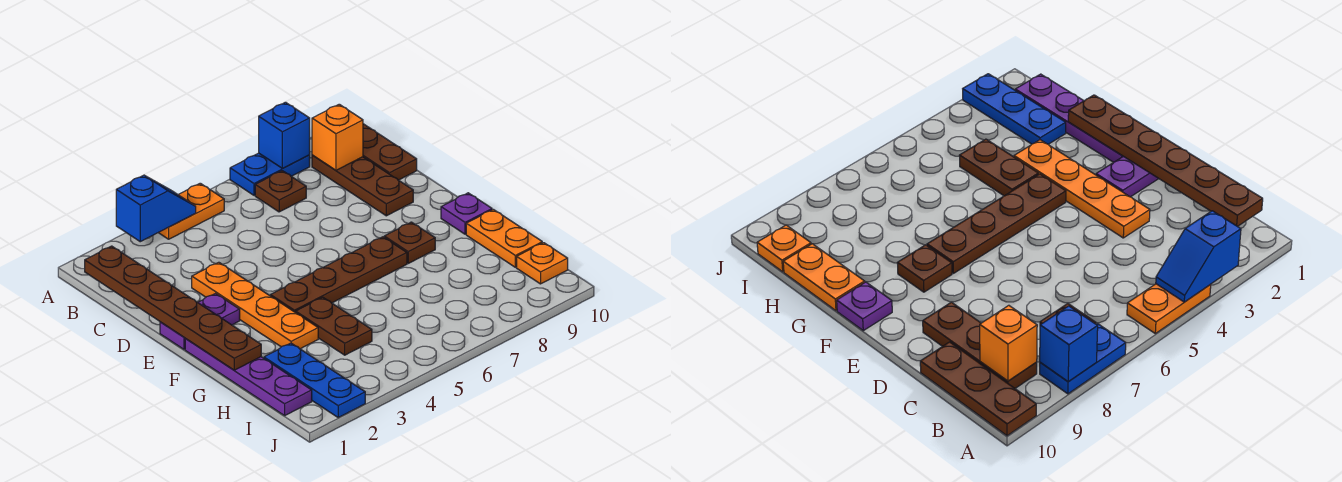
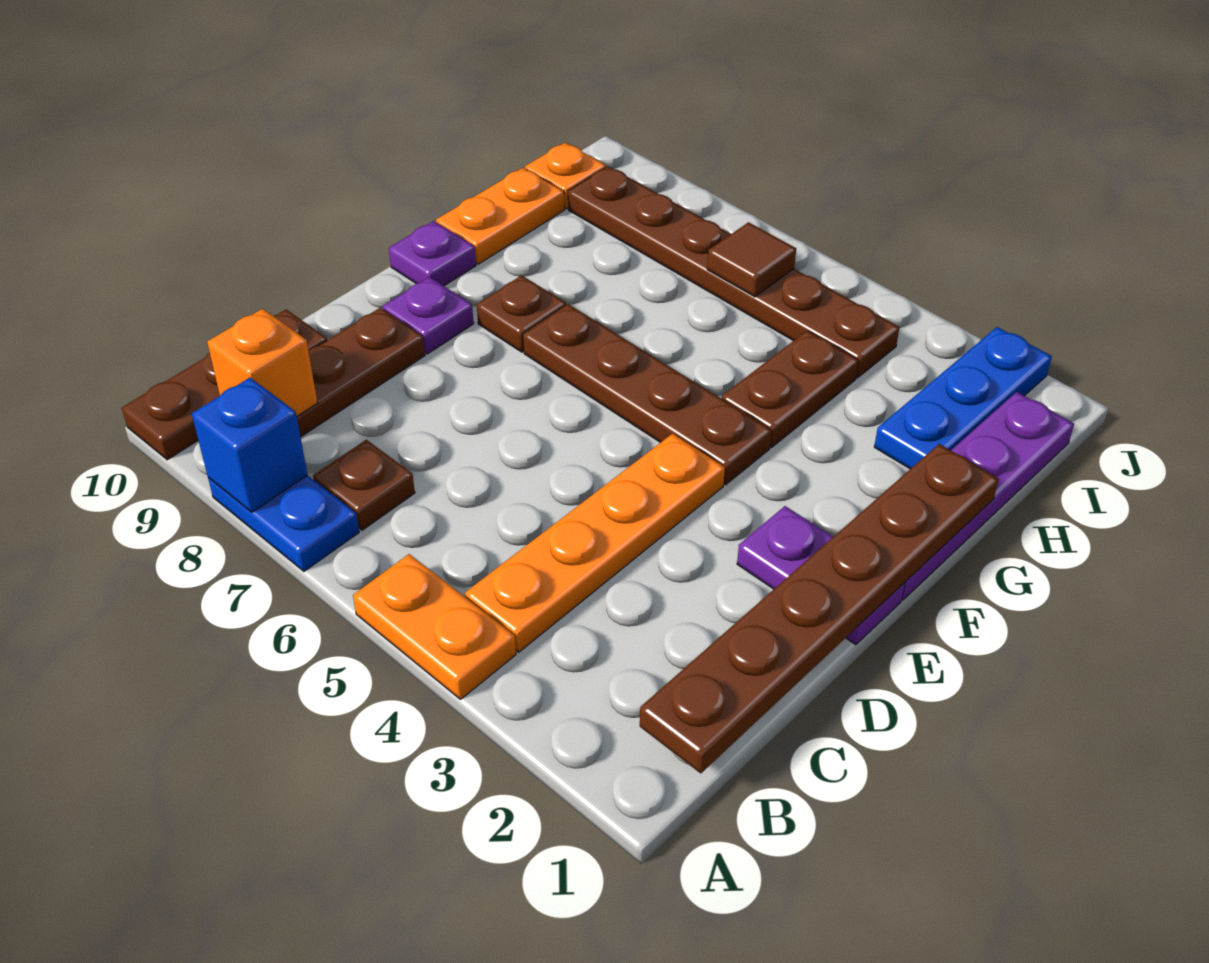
blue 1x2 slope [116,175,196,242] -> none
orange 1x4 plate [192,262,318,349] -> orange 1x4 plate moved to [465,434,725,652]
none -> purple 1x1 plate [383,277,474,354]
none -> brown 1x6 plate [568,166,899,378]
none -> brown 1x1 tile [707,222,796,297]

